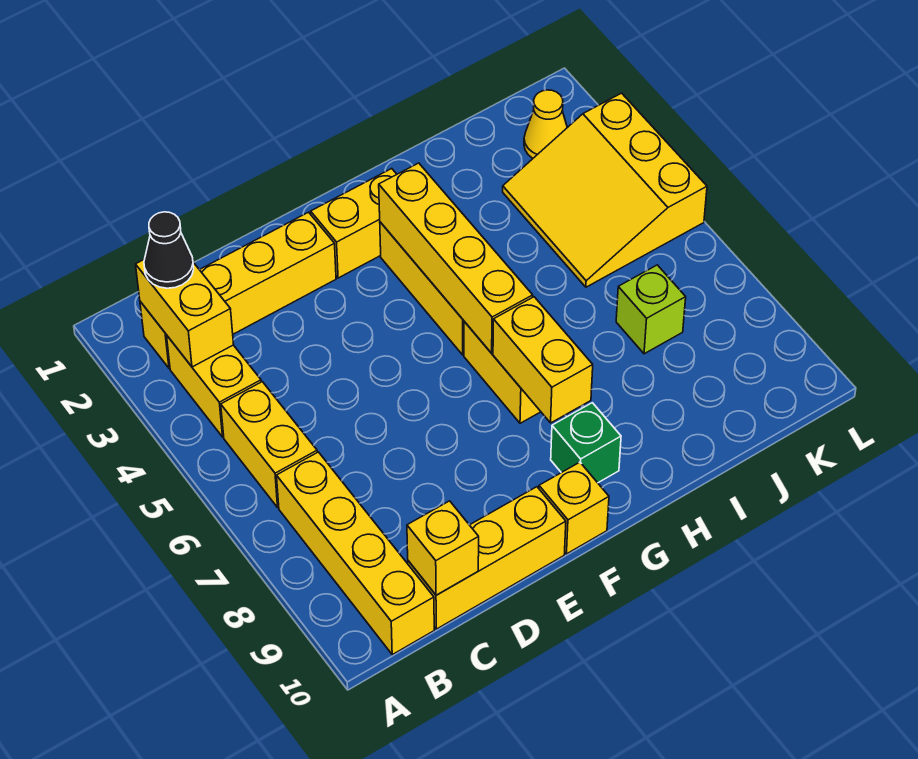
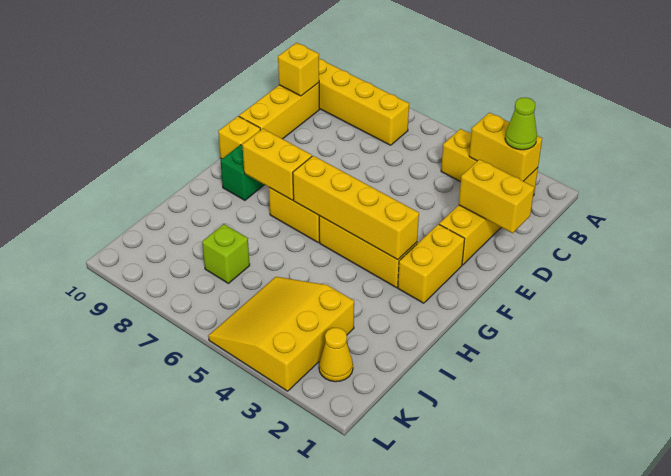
black 1x1 cone [144,212,194,288] -> lime 1x1 cone [505,97,537,150]
yellow 1x2 brick [221,382,317,507] -> yellow 1x2 brick moved to [459,159,534,233]
yellow 3x3 slope [503,93,707,287] -> yellow 3x3 slope turned to [208,277,354,391]

